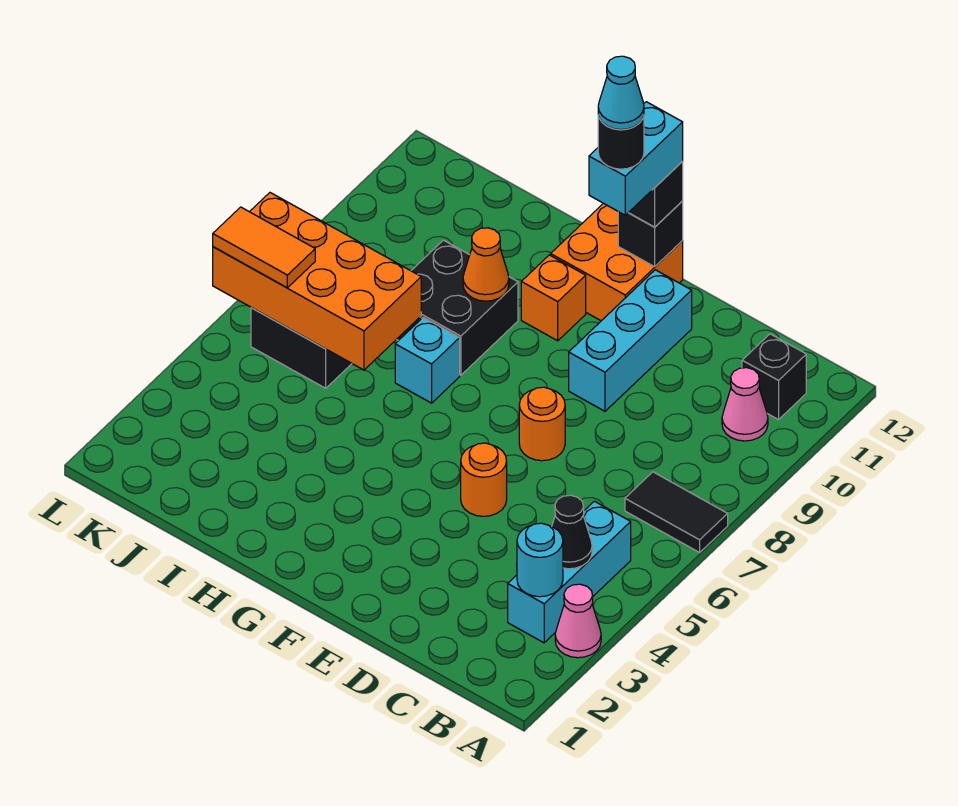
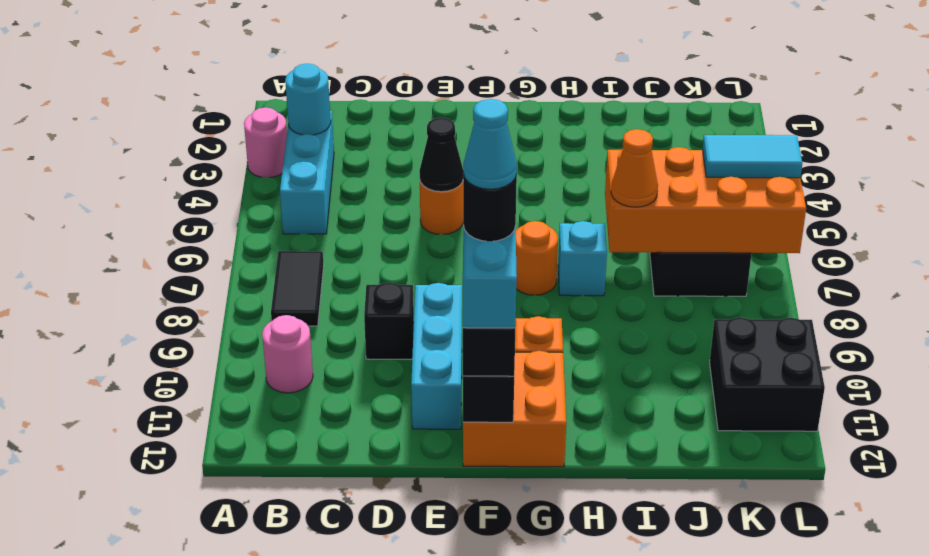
pink 1x1 cone [555,584,601,658] -> pink 1x1 round brick [244,107,287,177]
black 1x2 tile [625,472,728,552] -> black 1x2 tile turned to [271,251,324,326]
black 1x1 cone [552,495,592,569] -> black 1x1 cone moved to [419,118,463,192]
pink 1x1 cone [722,368,768,441] -> pink 1x1 round brick [262,315,313,393]
black 1x1 brick [742,334,806,420] -> black 1x1 brick moved to [364,283,414,359]
orange 1x1 round brick [519,387,565,461] -> orange 1x1 round brick moved to [516,221,558,295]
black 2x2 brick [396,240,518,375] -> black 2x2 brick moved to [710,317,825,431]
orange 1x1 cone [463,228,509,301] -> orange 1x1 cone moved to [611,129,658,207]
orange 1x2 tile [213,207,315,288] -> cyan 1x2 tile [702,135,802,178]

